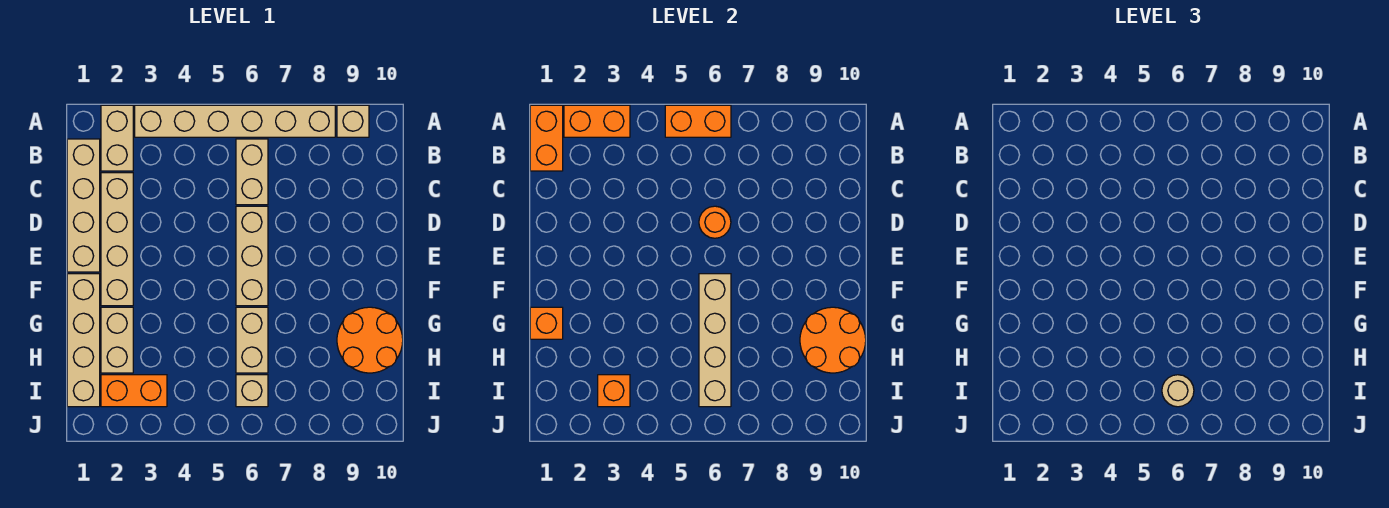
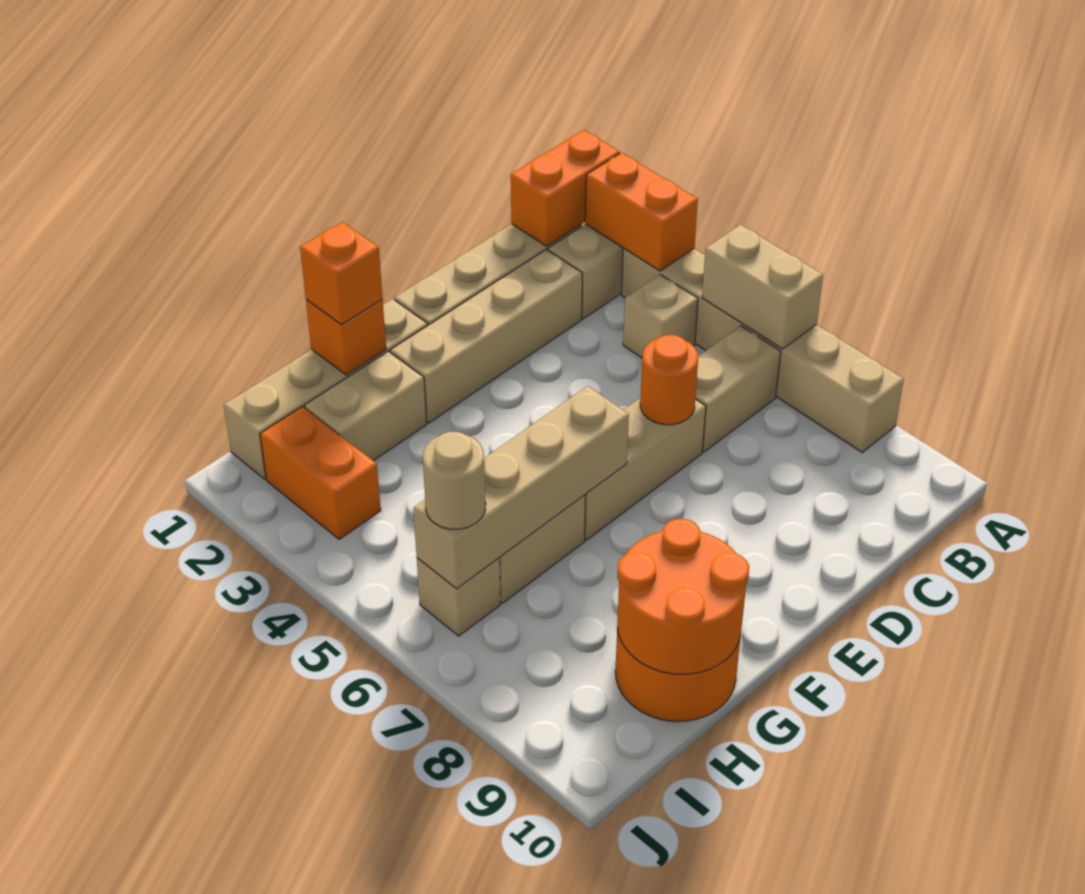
orange 1x2 brick [665,105,731,137] -> tan 1x2 brick [702,225,823,349]
tan 1x1 brick [337,105,369,137] -> tan 1x1 brick moved to [623,274,698,358]
orange 1x1 brick [598,375,630,407] -> orange 1x1 brick moved to [300,222,383,325]

